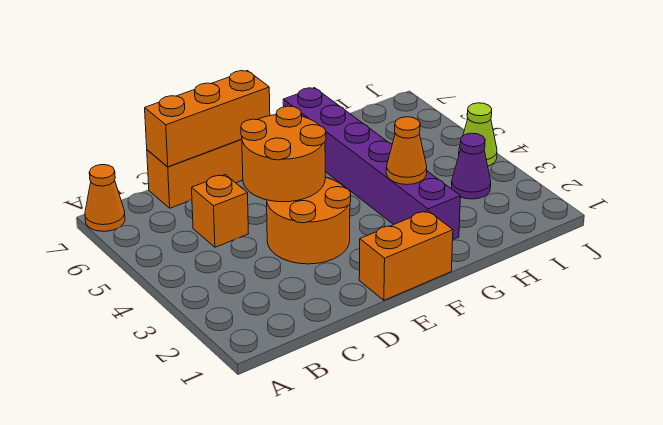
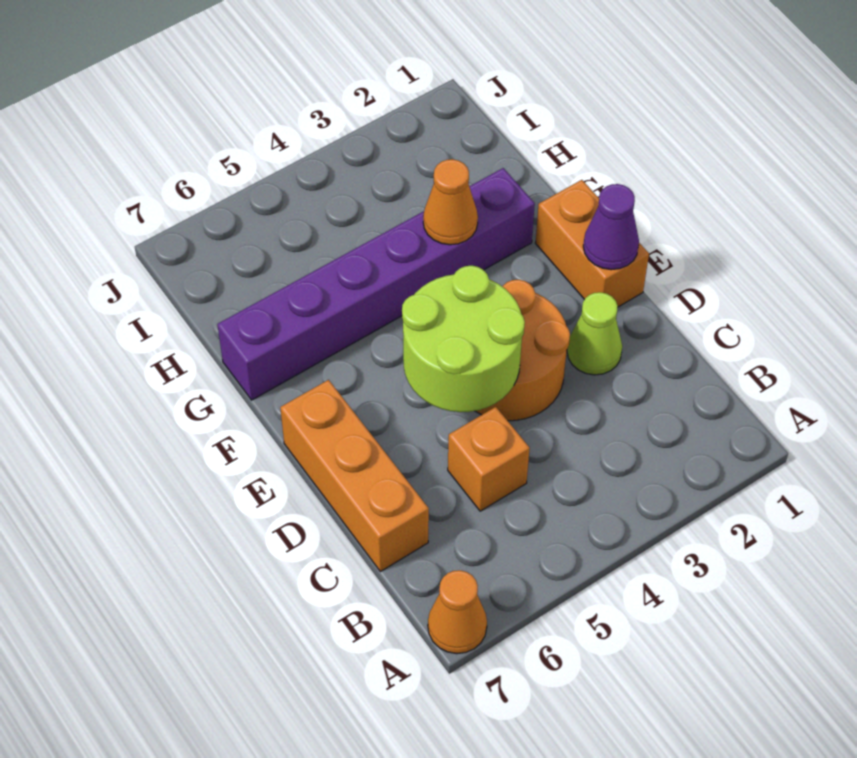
orange 1x3 brick [145,71,270,167] -> none
orange 2x2 round brick [241,106,326,202] -> lime 2x2 round brick [402,266,525,412]
purple 1x1 cone [452,133,491,199] -> purple 1x1 cone moved to [583,184,639,270]
lime 1x1 cone [459,103,497,166] -> lime 1x1 cone moved to [567,292,622,375]

